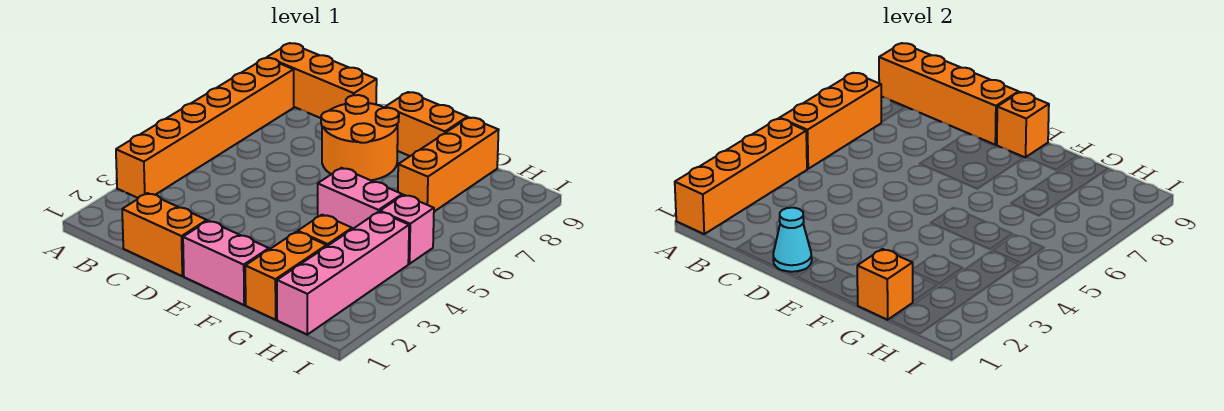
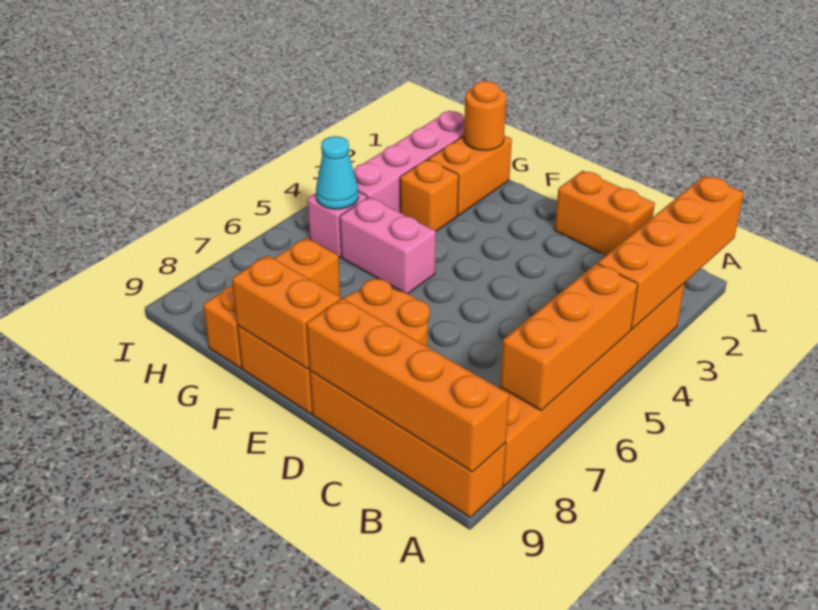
orange 1x3 brick [267,43,377,118] -> orange 1x4 brick [310,371,506,517]
cyan 1x1 cone [773,208,812,272] -> cyan 1x1 cone moved to [316,136,359,209]
pink 1x2 brick [183,221,269,305] -> none
orange 1x1 brick [997,92,1049,158] -> orange 1x2 brick [232,255,340,369]
orange 1x1 brick [857,249,913,320] -> orange 1x1 round brick [464,81,506,150]

